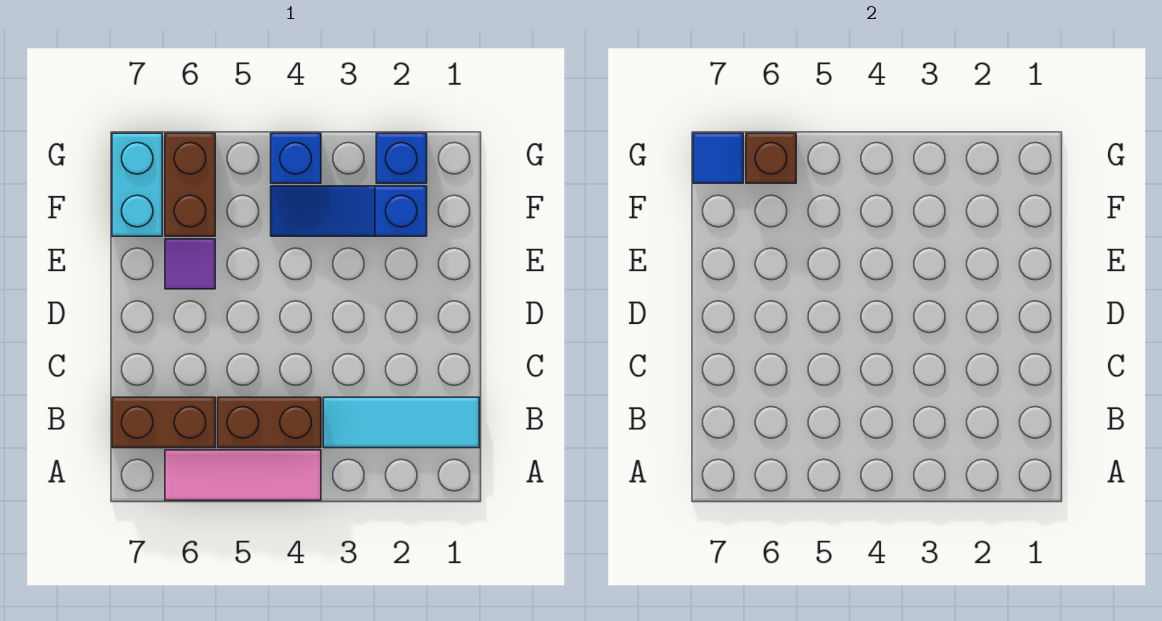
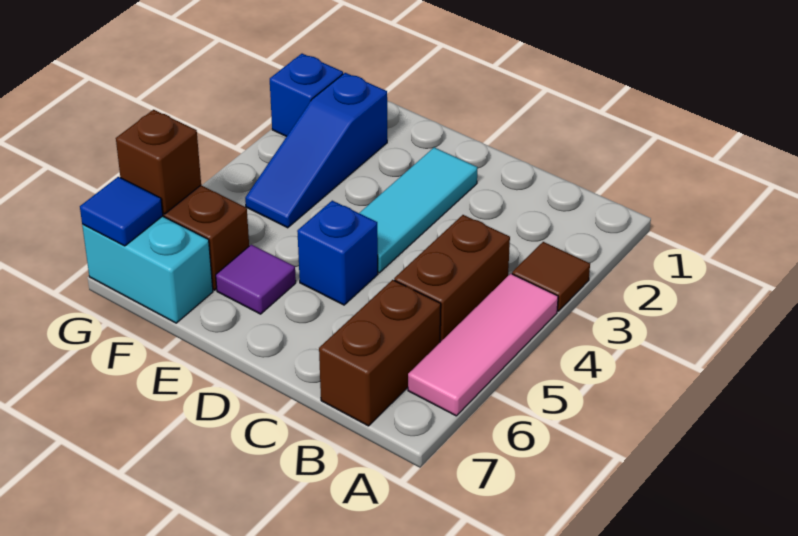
none -> brown 1x1 tile [512,242,590,311]
cyan 1x3 tile [323,397,479,448] -> cyan 1x3 tile moved to [359,147,478,273]
blue 1x1 brick [271,133,321,183] -> blue 1x1 brick moved to [297,201,378,305]

